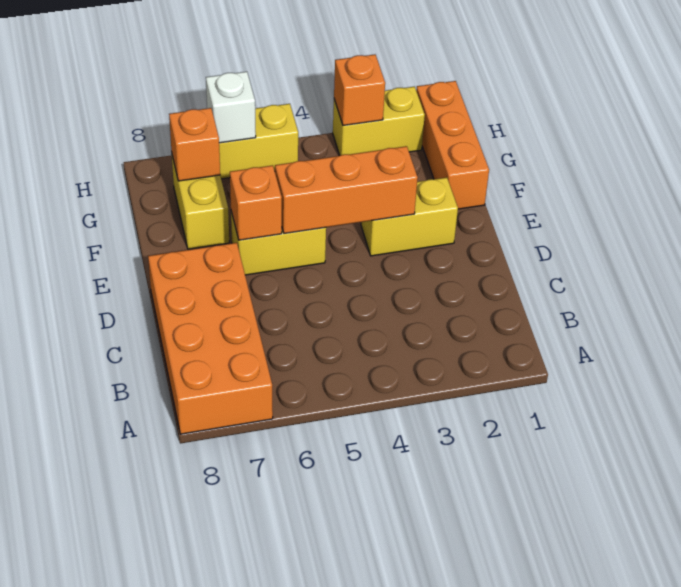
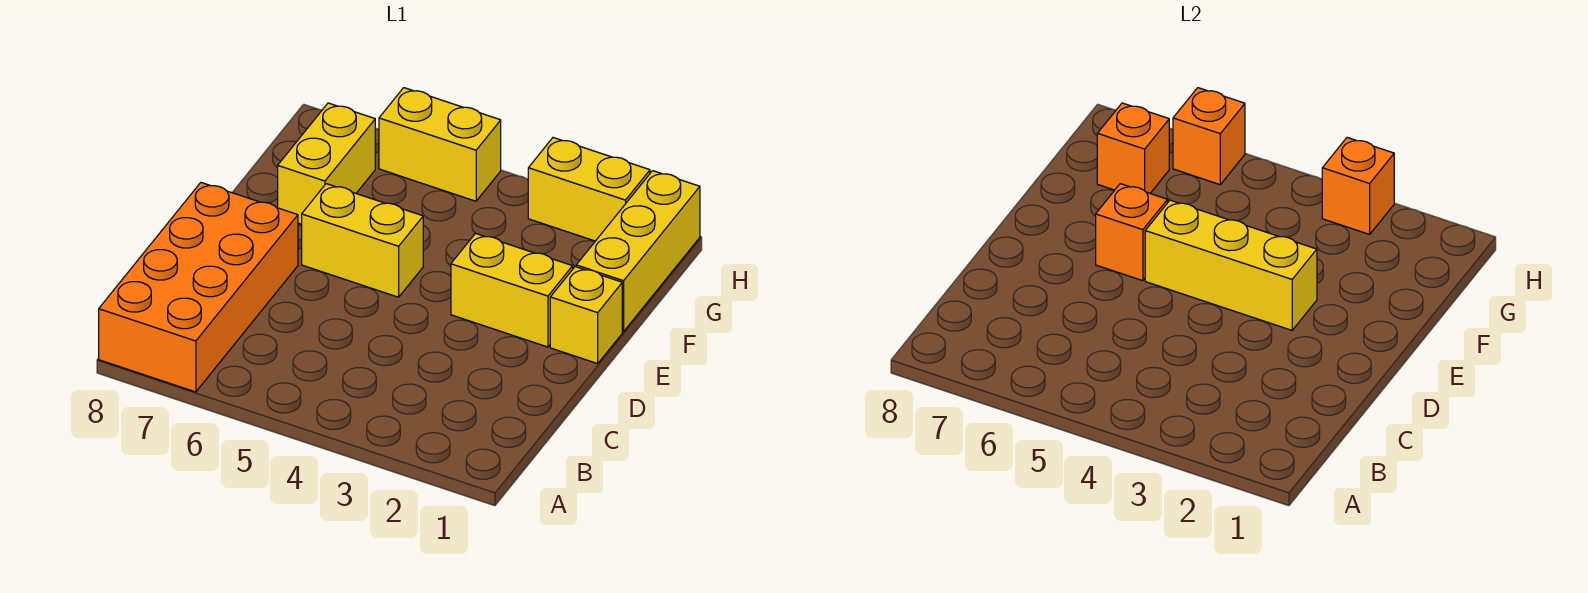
none -> yellow 1x1 brick [550,267,622,364]
orange 1x3 brick [275,146,418,233] -> yellow 1x3 brick [1145,200,1317,330]
orange 1x3 brick [416,81,489,209] -> yellow 1x3 brick [576,171,700,332]
white 1x1 brick [206,72,256,143] -> orange 1x1 brick [1173,88,1245,185]

